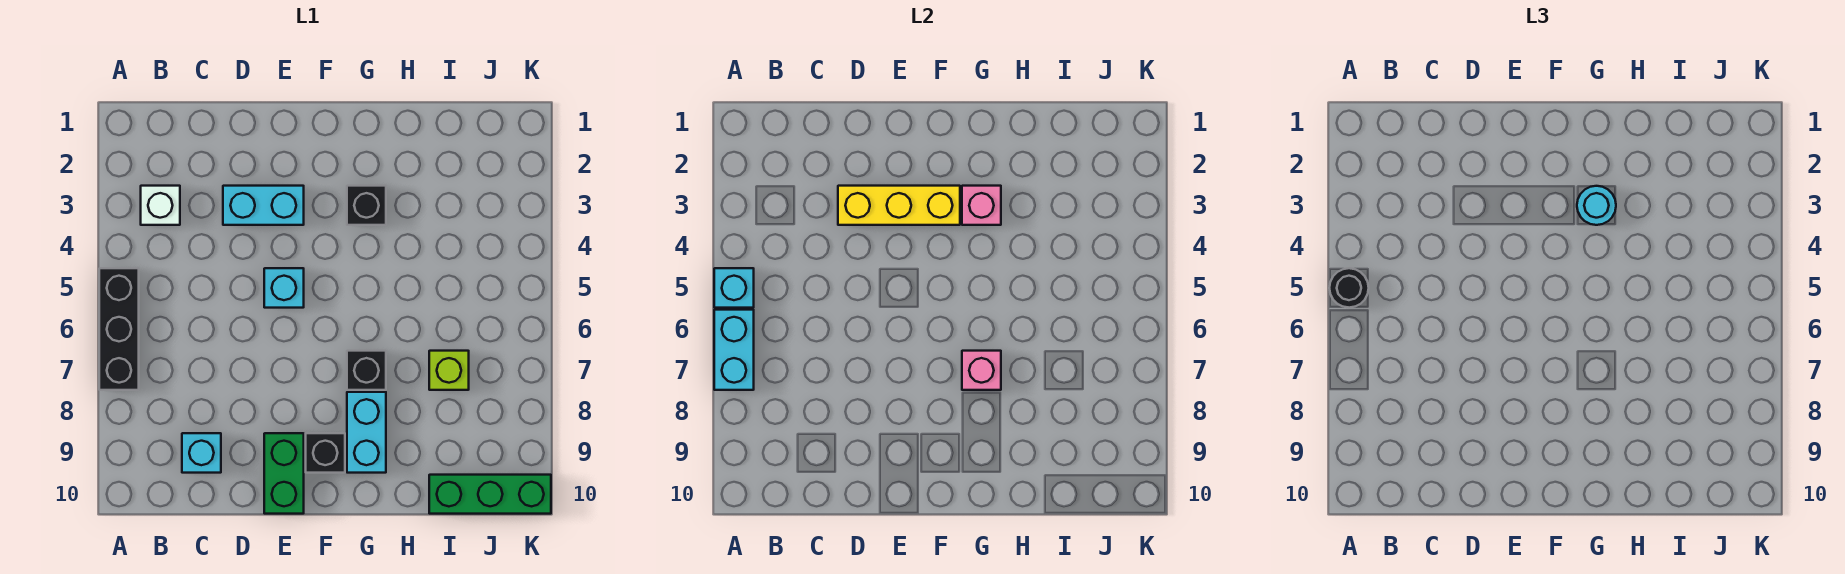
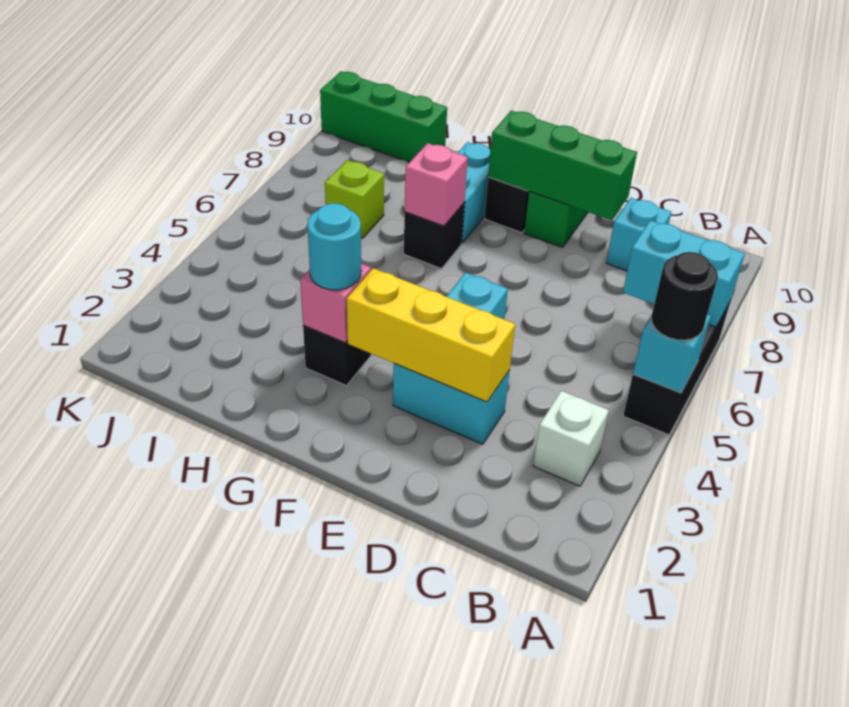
cyan 1x2 brick [714,310,754,390] -> cyan 1x2 brick turned to [623,220,745,327]
none -> green 1x3 brick [488,111,637,220]

